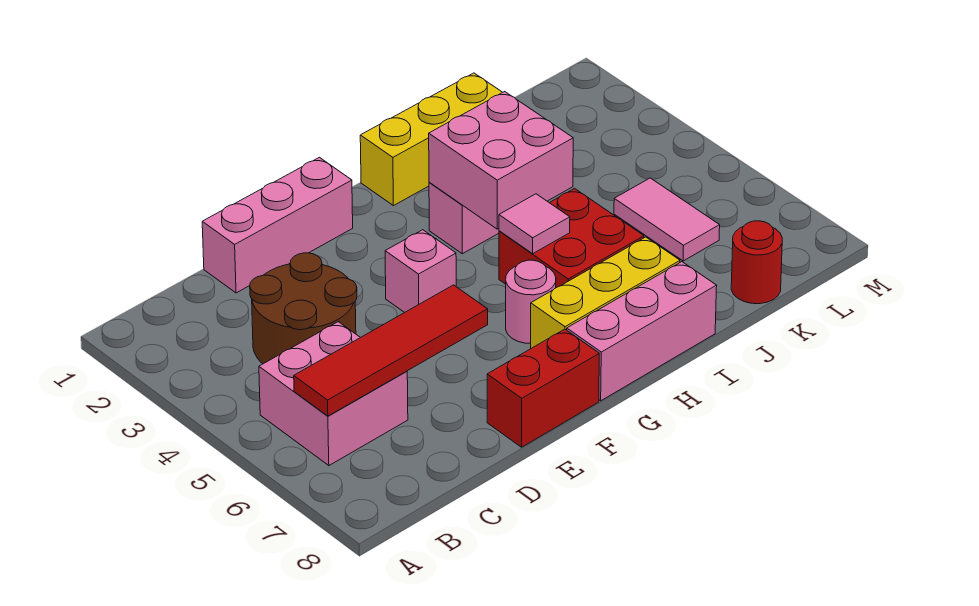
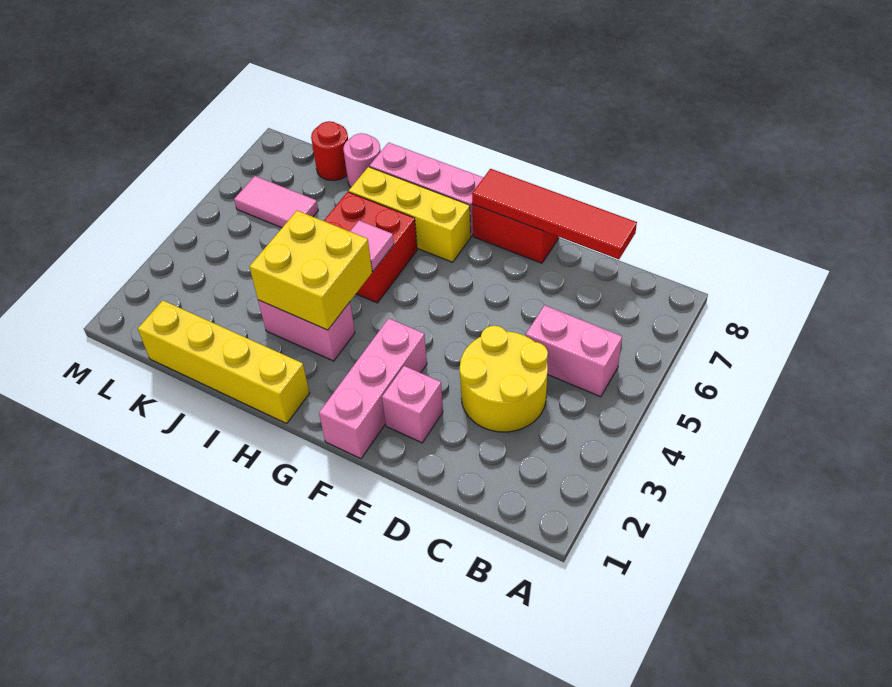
pink 2x2 brick [259,322,408,466] -> pink 1x2 brick [526,305,622,397]
red 1x4 tile [294,285,488,416] -> red 1x4 tile moved to [472,169,637,259]
brown 2x2 round brick [250,253,357,364] -> yellow 2x2 round brick [460,326,548,432]
pink 1x3 brick [202,157,353,293] -> pink 1x3 brick turned to [319,318,427,459]
pink 1x1 brick [385,230,456,313] -> pink 1x1 brick moved to [382,366,443,443]
pink 1x1 round brick [506,260,556,343] -> pink 1x1 round brick moved to [343,133,381,187]
yellow 1x3 brick [360,73,502,206] -> yellow 1x4 brick [138,300,310,423]
pink 2x2 brick [429,92,573,229] -> yellow 2x2 brick [249,211,372,330]
pink 1x2 tile [614,178,720,261] -> pink 1x2 tile turned to [234,176,318,228]

